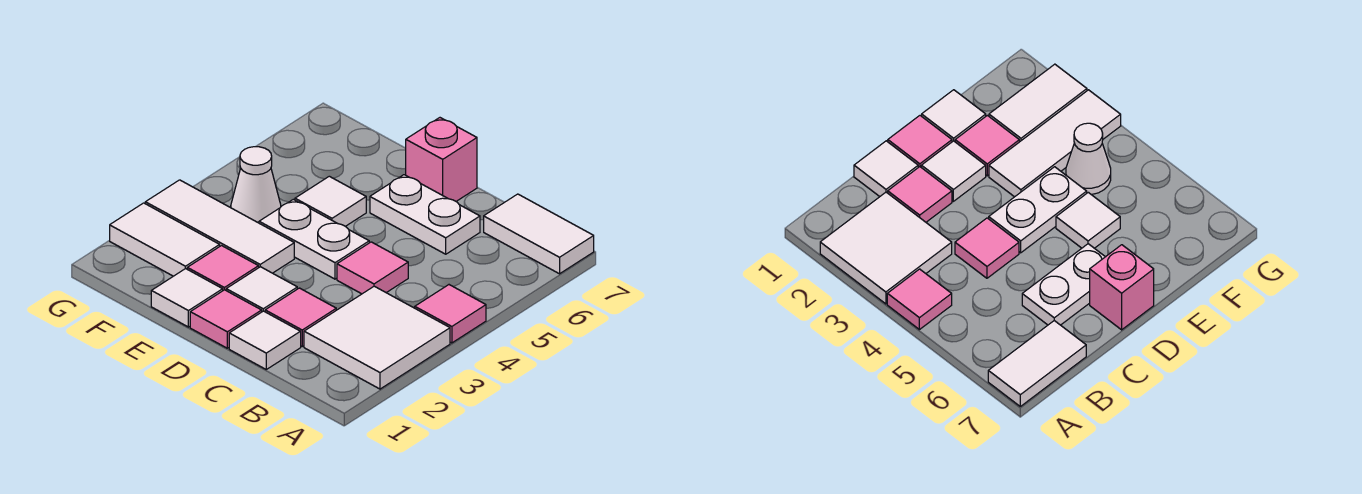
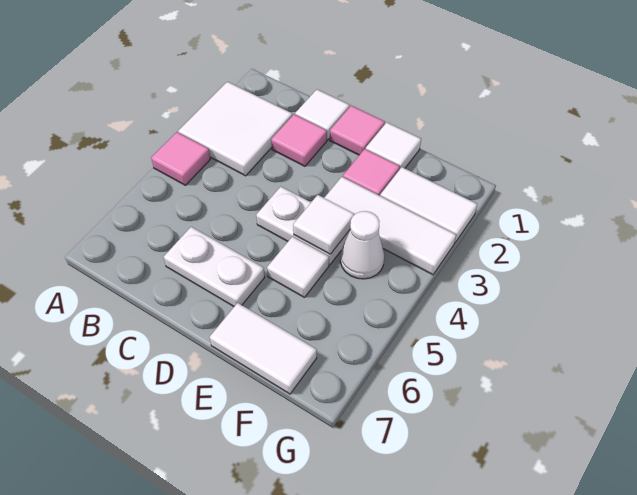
white 1x2 tile [484,194,594,274] -> white 1x2 tile moved to [210,303,317,394]
pink 1x1 tile [337,242,408,294] -> none
white 1x1 tile [226,267,297,312] -> white 1x1 tile moved to [293,195,355,254]
pink 1x1 brick [406,118,477,201] -> none

